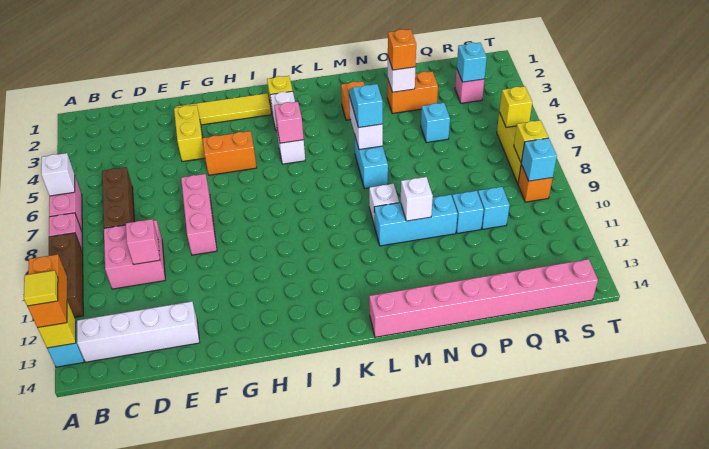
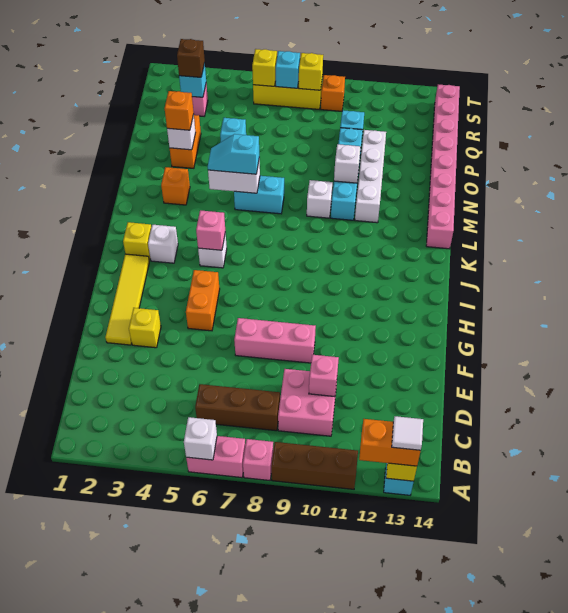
yellow 1x1 tile [24,270,58,306] -> white 1x1 tile [392,416,423,450]
white 1x4 brick [77,301,200,362] -> white 1x4 brick moved to [355,130,386,223]
yellow 1x2 brick [174,105,205,162] -> yellow 1x1 brick [129,308,161,348]
none -> brown 1x1 brick [177,39,205,77]
cyan 1x1 brick [521,138,557,181] -> cyan 1x1 brick moved to [276,51,300,88]

